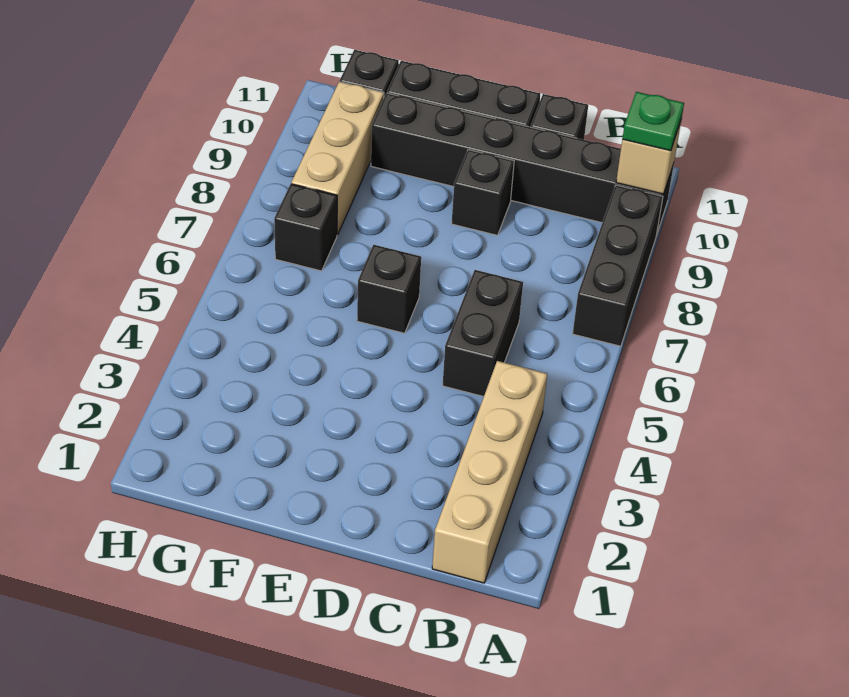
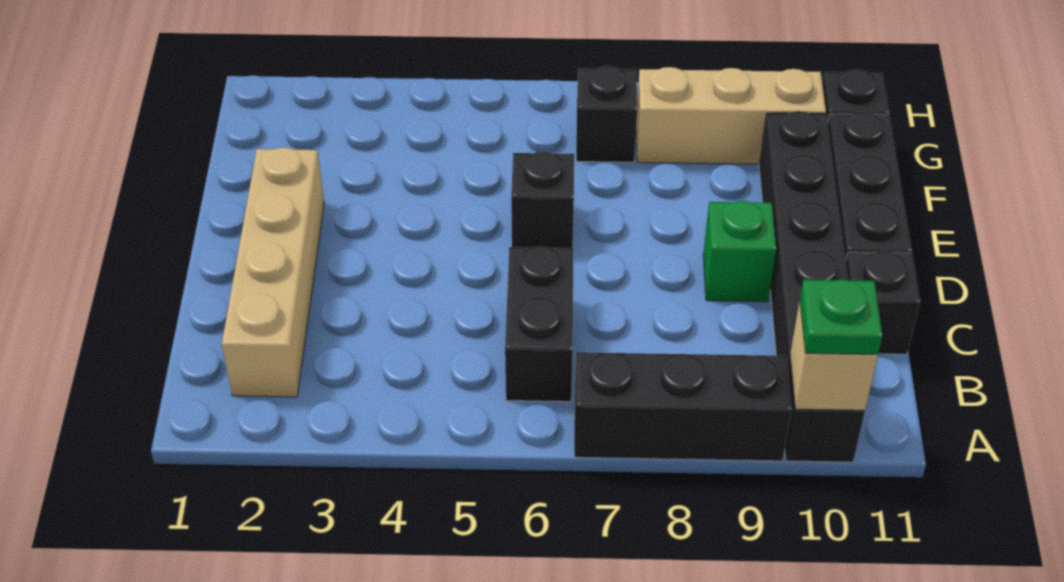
tan 1x4 brick [432,361,547,583] -> tan 1x4 brick turned to [222,148,324,397]
black 1x2 brick [443,270,523,397] -> black 1x2 brick turned to [505,246,574,402]
black 1x1 brick [452,150,514,235] -> green 1x1 brick [703,201,776,302]

